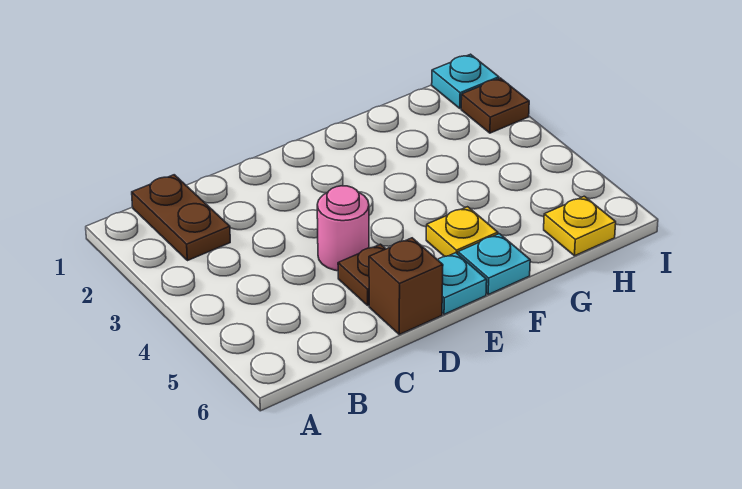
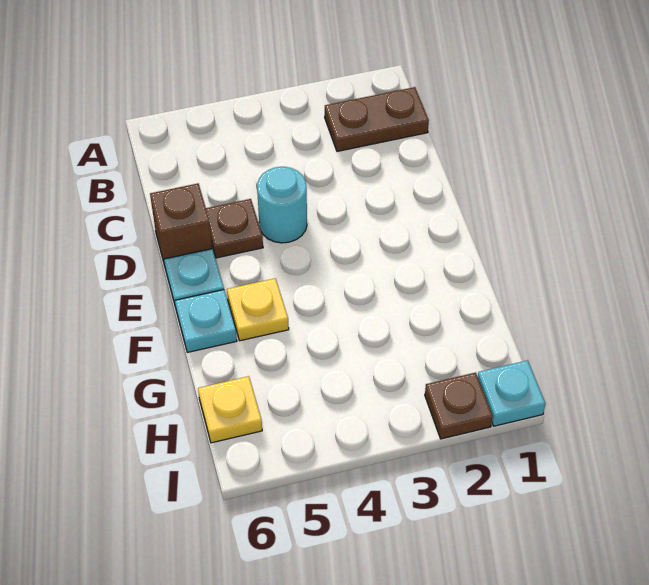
pink 1x1 round brick [317,186,369,271] -> cyan 1x1 round brick [257,167,307,243]

